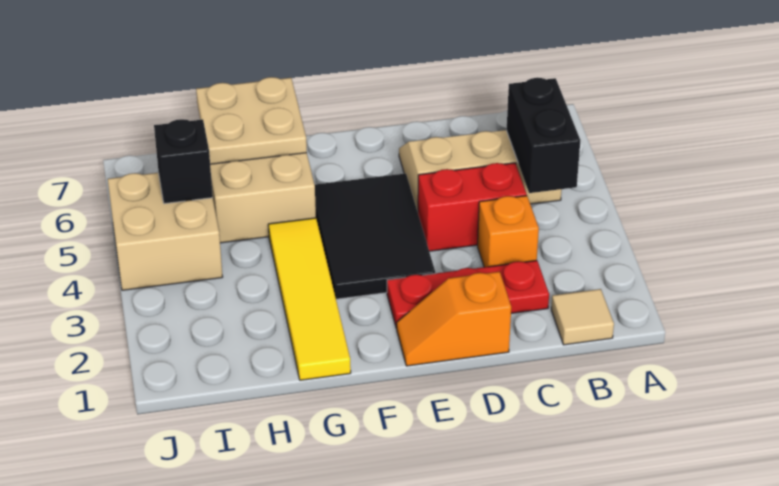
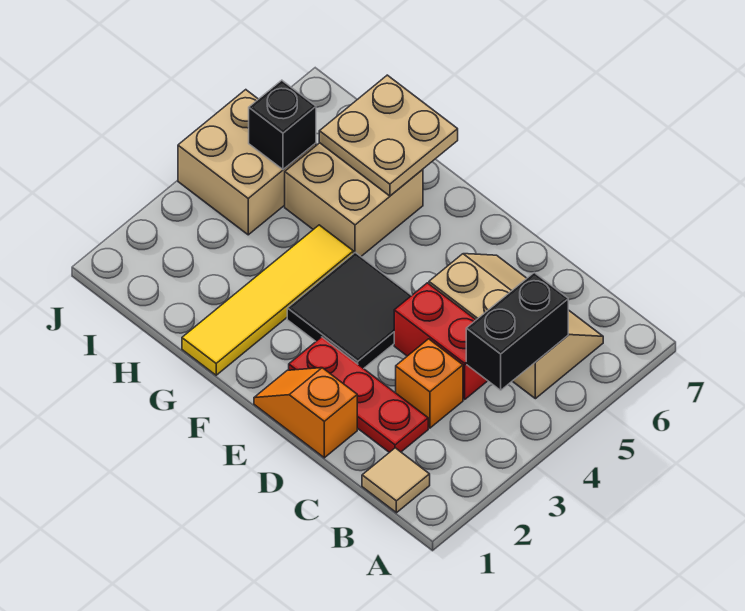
black 2x3 tile [315,173,435,299] -> black 2x2 tile [287,253,412,369]

